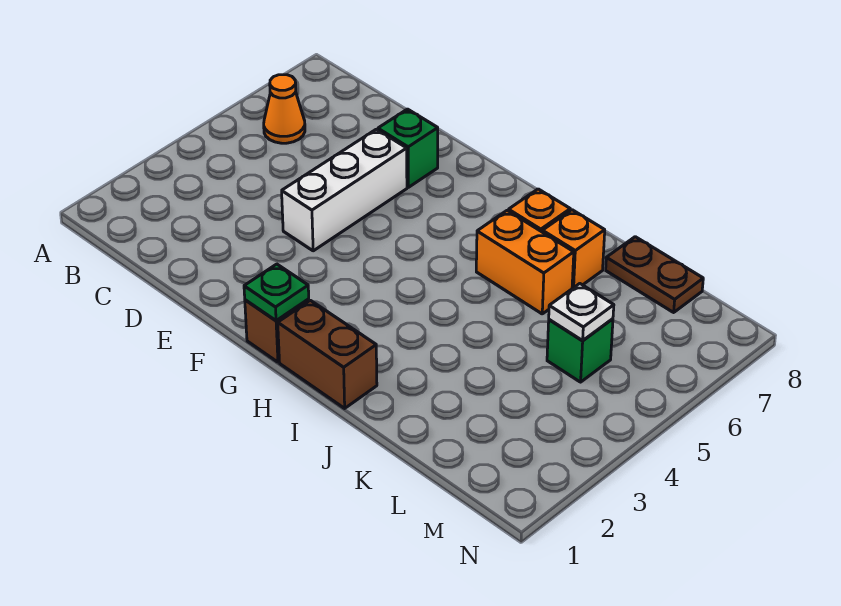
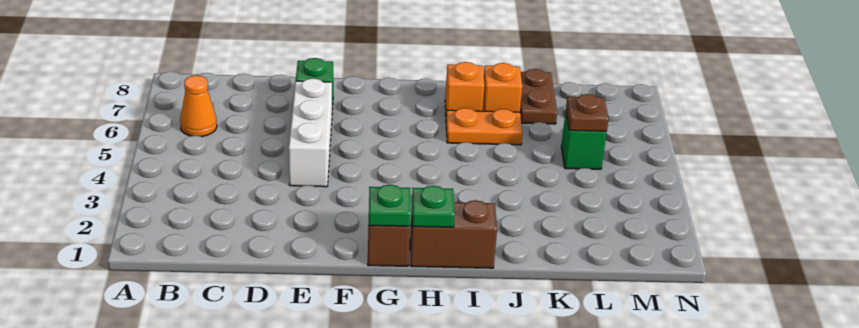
none -> green 1x1 plate [412,186,455,227]
orange 1x2 brick [476,211,574,314] -> orange 1x2 plate [446,108,523,145]
brown 1x2 plate [606,237,703,312] -> brown 1x2 plate turned to [520,69,557,124]
white 1x1 plate [549,284,614,340] -> brown 1x1 plate [566,94,609,132]

